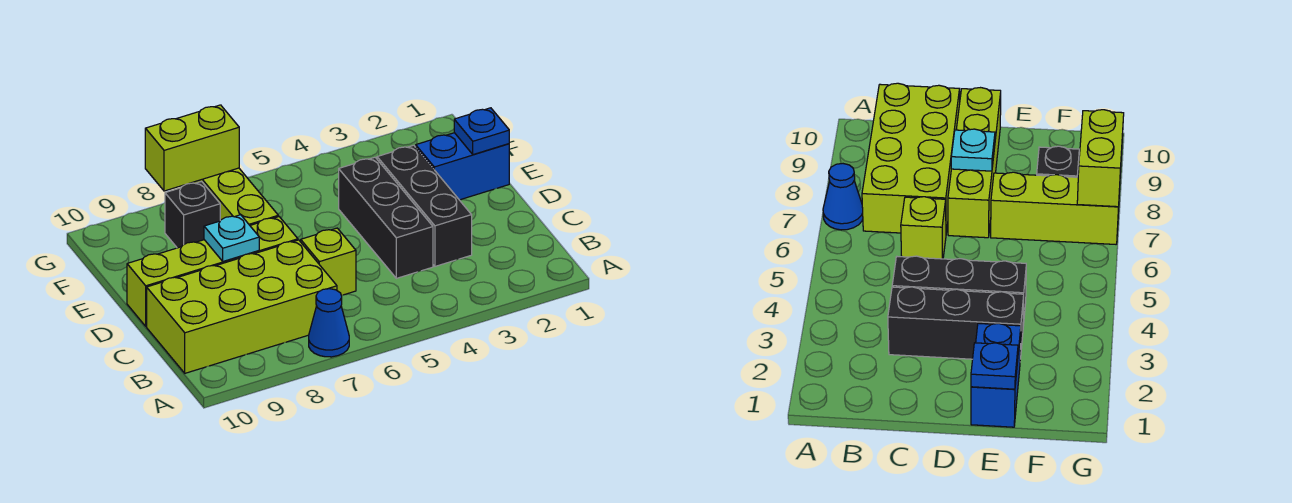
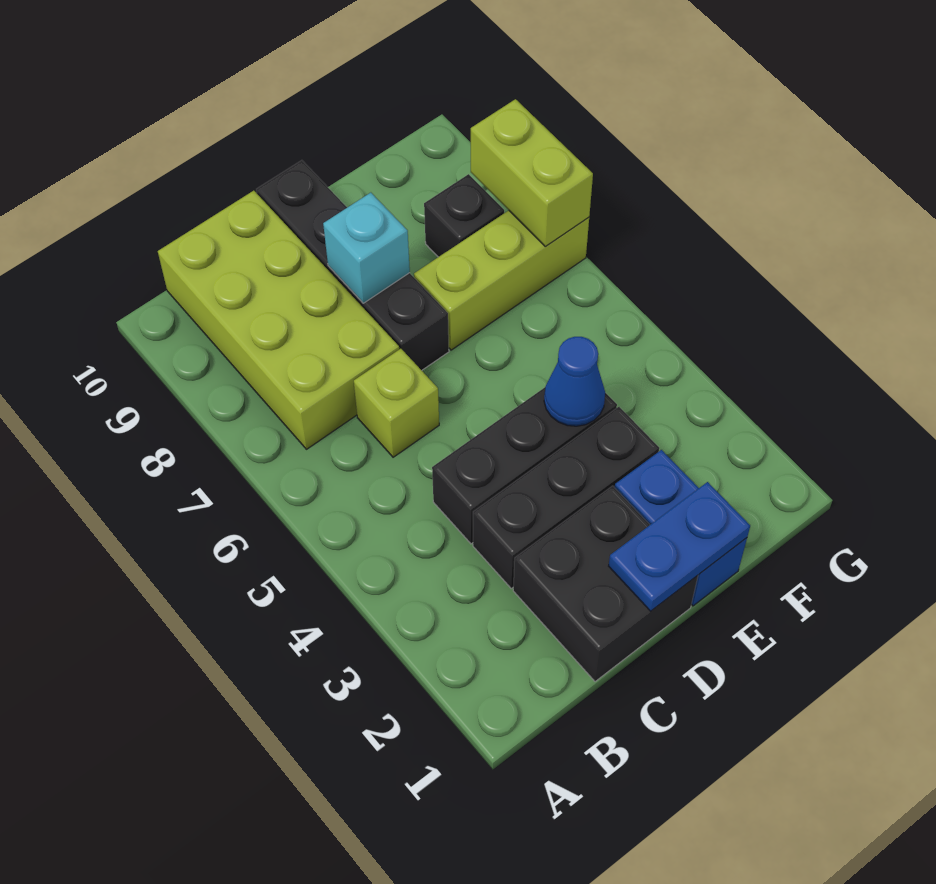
blue 1x1 cone [309,289,349,357] -> blue 1x1 cone moved to [544,337,605,426]
none -> black 2x2 brick [513,486,698,682]
lime 1x4 brick [127,217,298,326] -> black 1x4 brick [256,160,449,370]
cyan 1x1 plate [204,215,259,262] -> cyan 1x1 brick [323,193,410,303]
blue 1x1 plate [454,108,509,155] -> blue 1x2 plate [609,482,750,611]

